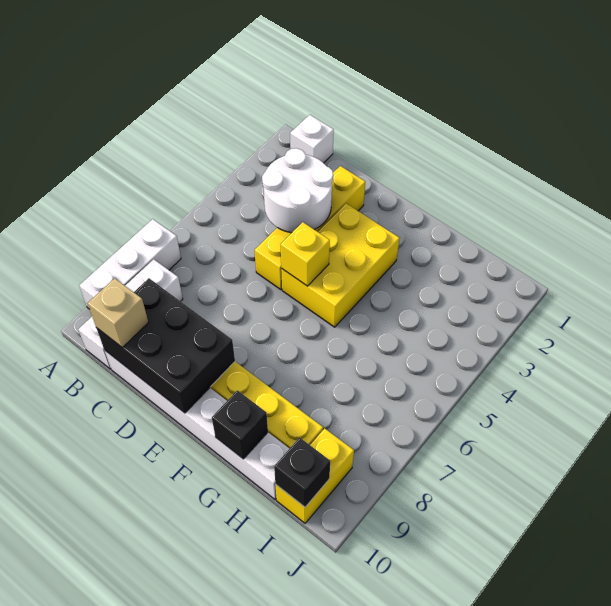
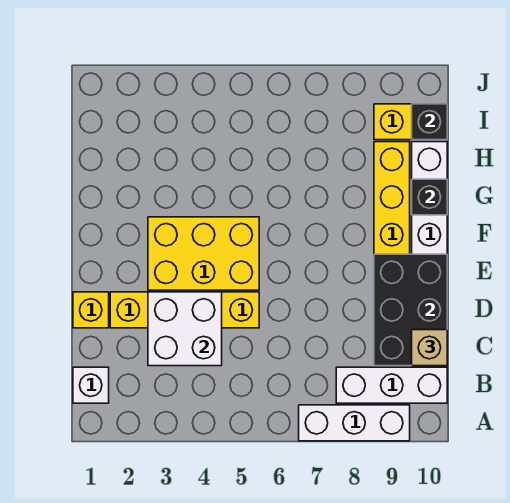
white 2x2 round brick [262,148,333,233] -> white 2x2 brick [148,292,222,366]
yellow 1x1 brick [280,222,330,286] -> yellow 1x1 brick moved to [73,292,109,328]

